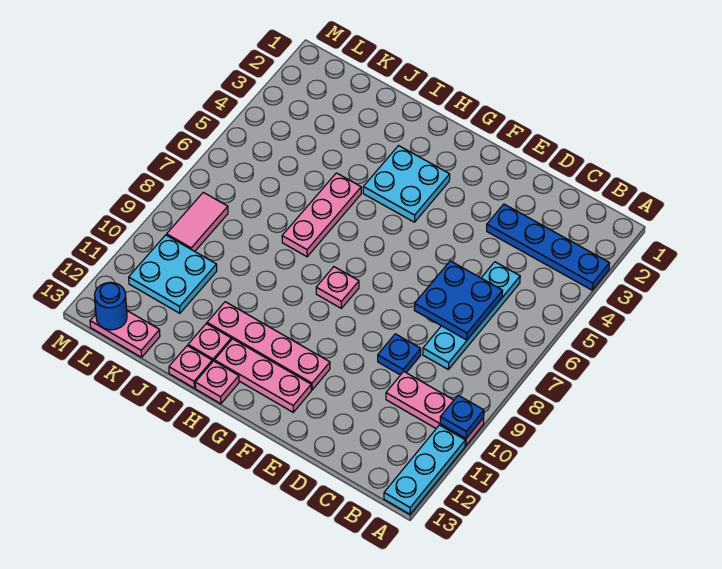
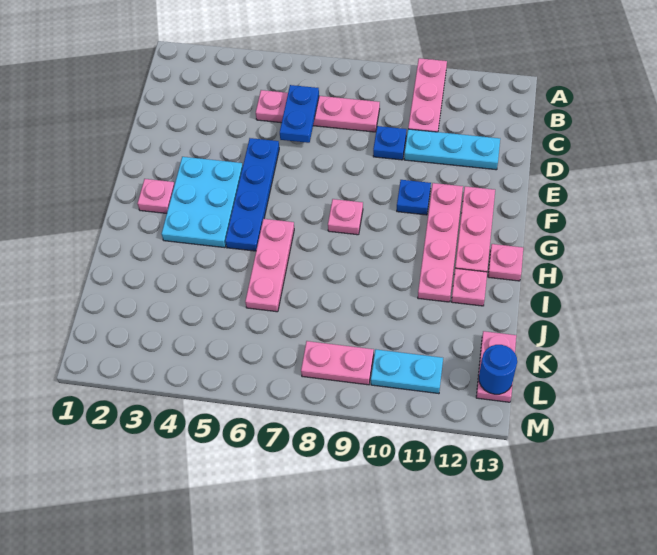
blue 1x4 plate [487,204,609,290] -> blue 1x4 plate moved to [225,138,279,251]
blue 1x1 plate [440,395,484,438] -> blue 1x1 plate moved to [397,180,431,215]
cyan 1x3 plate [384,425,465,514] -> cyan 1x3 plate moved to [404,129,500,170]
cyan 1x4 plate [423,262,520,369] -> pink 1x4 plate [256,90,380,132]
blue 2x2 plate [414,261,503,340] -> blue 1x2 plate [280,85,319,143]
cyan 2x2 plate [363,146,450,222] -> cyan 2x3 plate [161,157,243,248]
pink 1x3 plate [282,173,361,257] -> pink 1x3 plate turned to [245,219,294,312]
pink 1x1 plate [169,346,212,388] -> pink 1x1 plate moved to [137,179,175,213]
cyan 2x2 plate [129,235,217,313] -> cyan 1x2 plate [371,350,443,394]
pink 1x2 tile [167,192,228,251] -> pink 1x2 plate [301,341,374,385]

